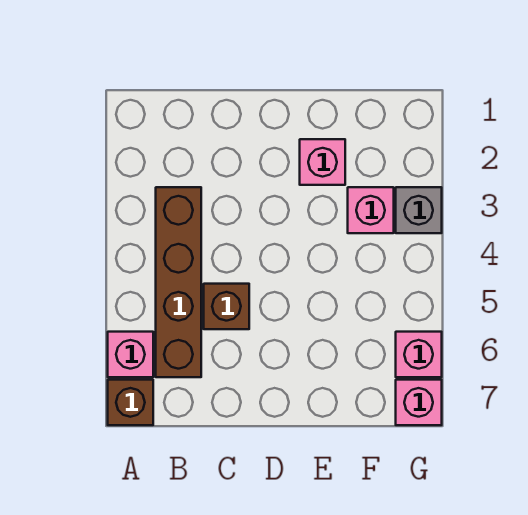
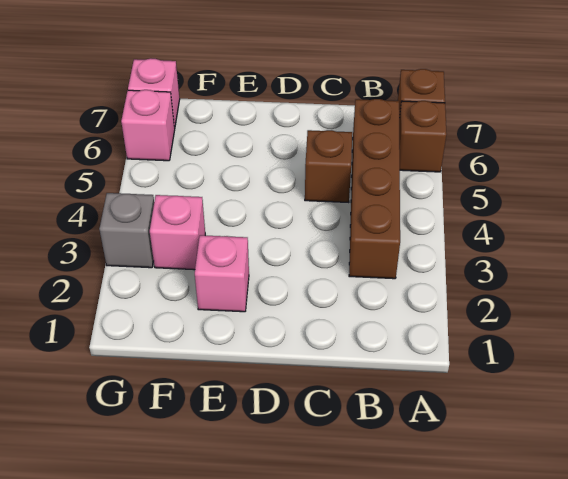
pink 1x1 brick [108,332,153,377] -> brown 1x1 brick [399,101,447,172]

